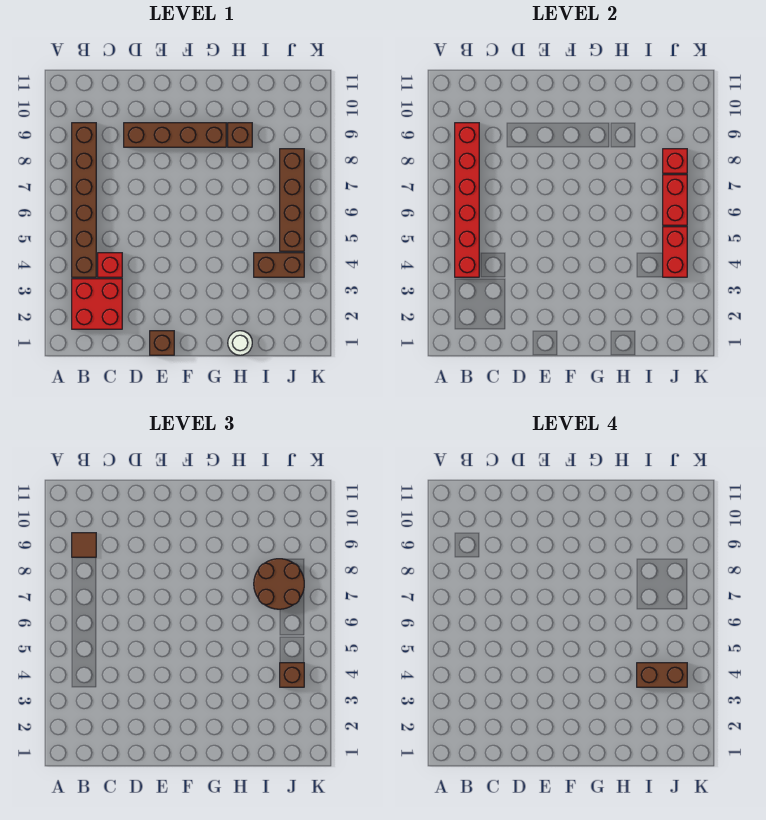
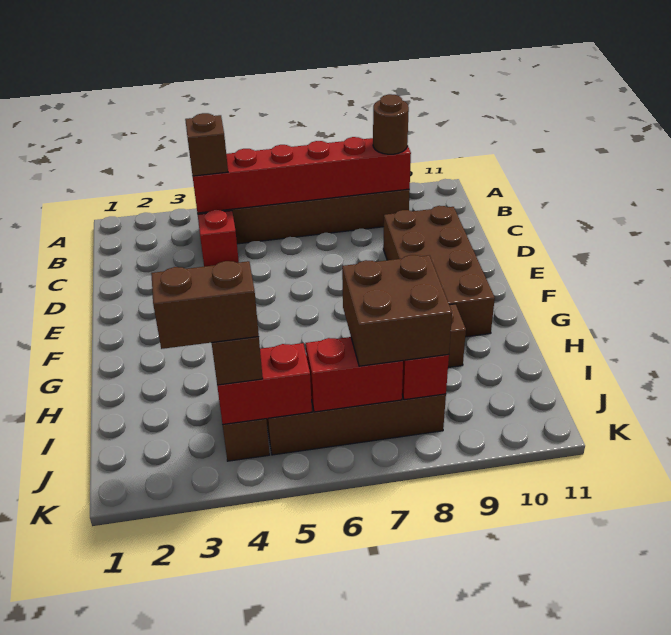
red 2x2 brick [72,279,122,329] -> none
brown 1x1 tile [72,533,96,557] -> brown 1x1 round brick [373,94,409,154]
brown 1x4 brick [124,123,226,147] -> brown 2x4 brick [383,206,495,337]
brown 1x1 brick [150,331,174,355] -> brown 1x1 brick moved to [185,113,228,176]
white 1x1 round brick [228,331,252,355] -> none
brown 1x2 brick [637,663,687,687] -> brown 1x2 brick turned to [151,261,259,349]
brown 2x2 round brick [254,559,304,609] -> brown 2x2 brick [342,255,452,366]

